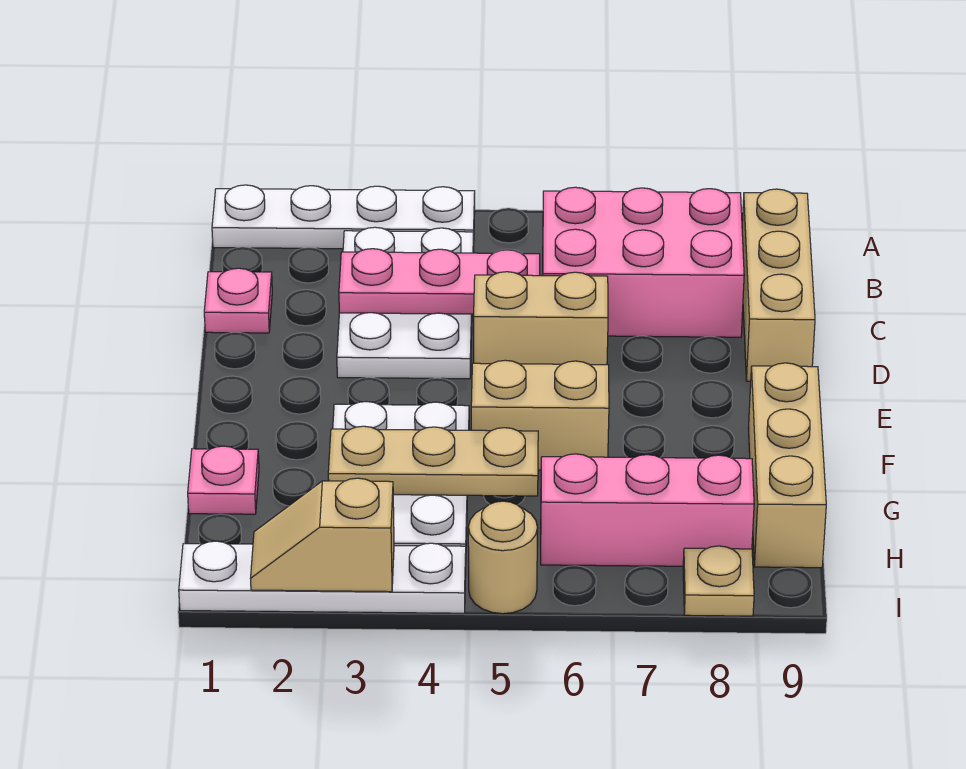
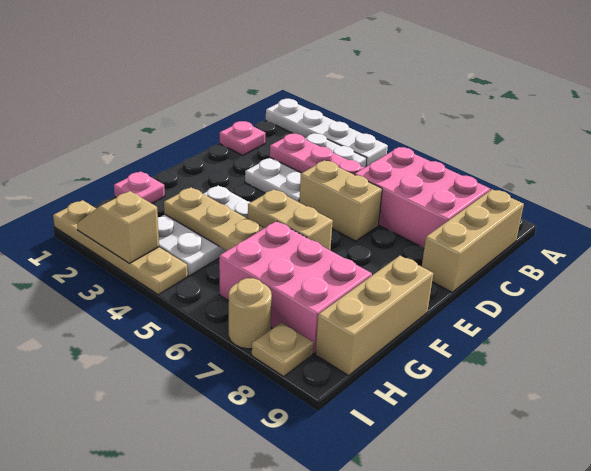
pink 1x3 brick [541,454,754,566] -> pink 2x3 brick [219,221,372,354]
white 1x4 plate [179,541,466,613] -> tan 1x4 plate [53,200,188,295]
tan 1x1 round brick [468,501,538,614] -> tan 1x1 round brick moved to [229,278,272,349]

